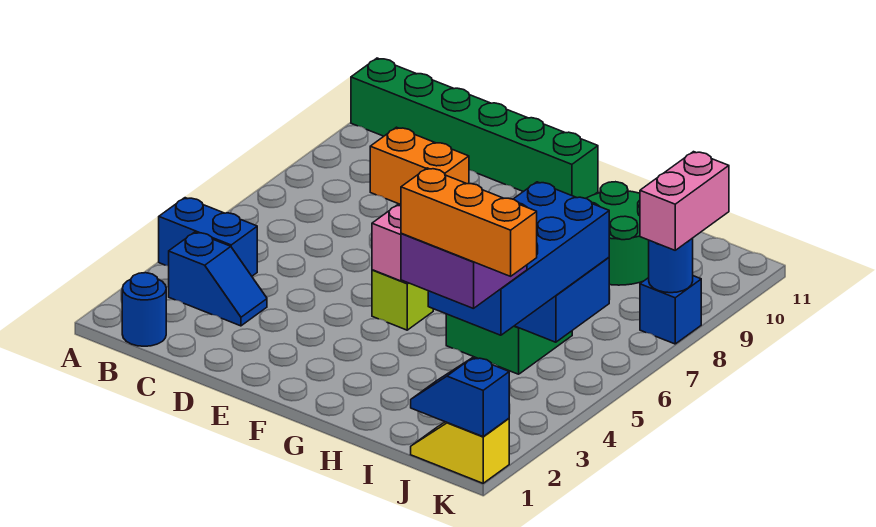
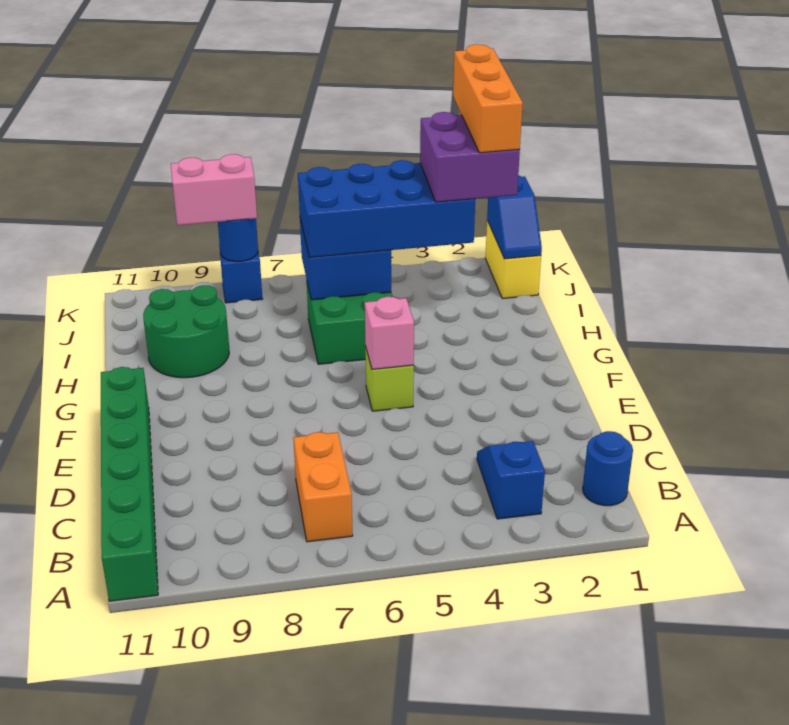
blue 1x2 brick [159,198,257,276] -> none
orange 1x2 brick [370,127,469,205] -> orange 1x2 brick moved to [293,432,353,542]
yellow 1x2 slope [411,418,509,483] -> yellow 1x2 brick [485,221,541,299]

